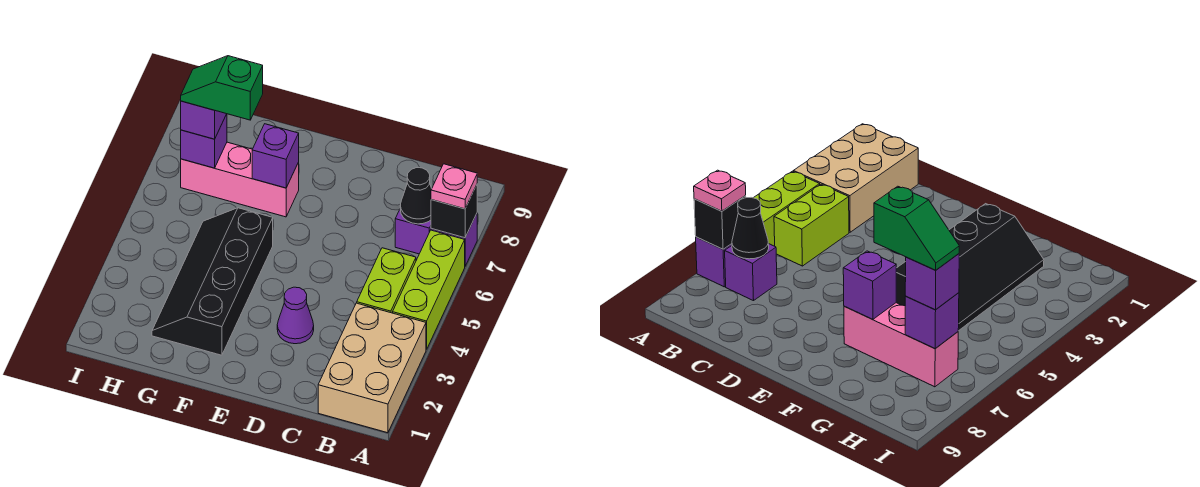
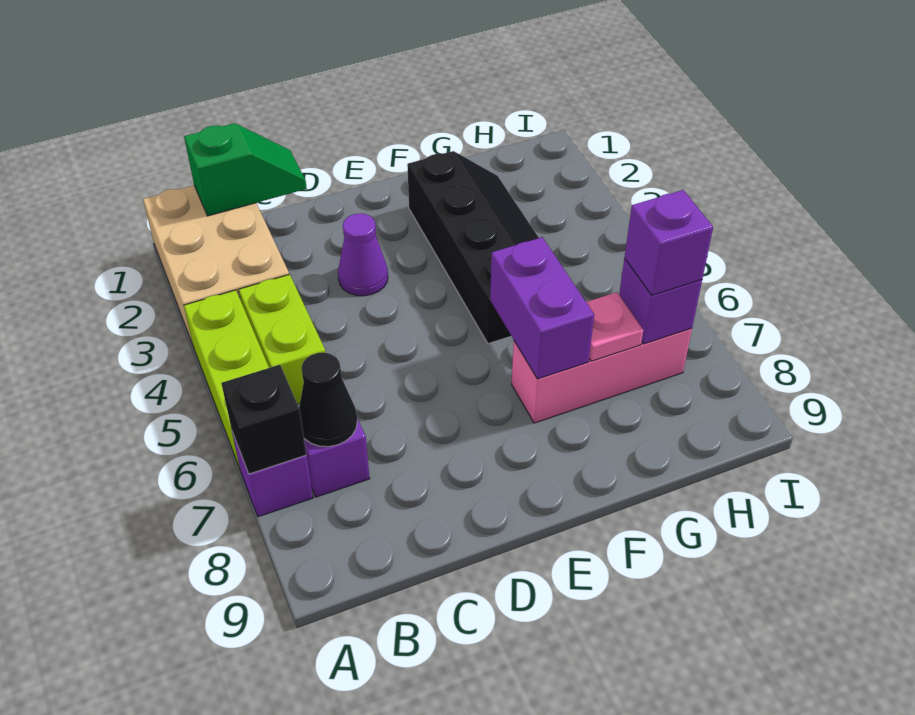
pink 1x1 plate [431,164,477,209] -> pink 1x1 plate moved to [586,292,643,361]
purple 1x1 brick [252,124,299,188] -> purple 1x2 brick [490,237,594,379]
green 1x2 slope [181,56,263,120] -> green 1x2 slope moved to [184,123,307,216]

